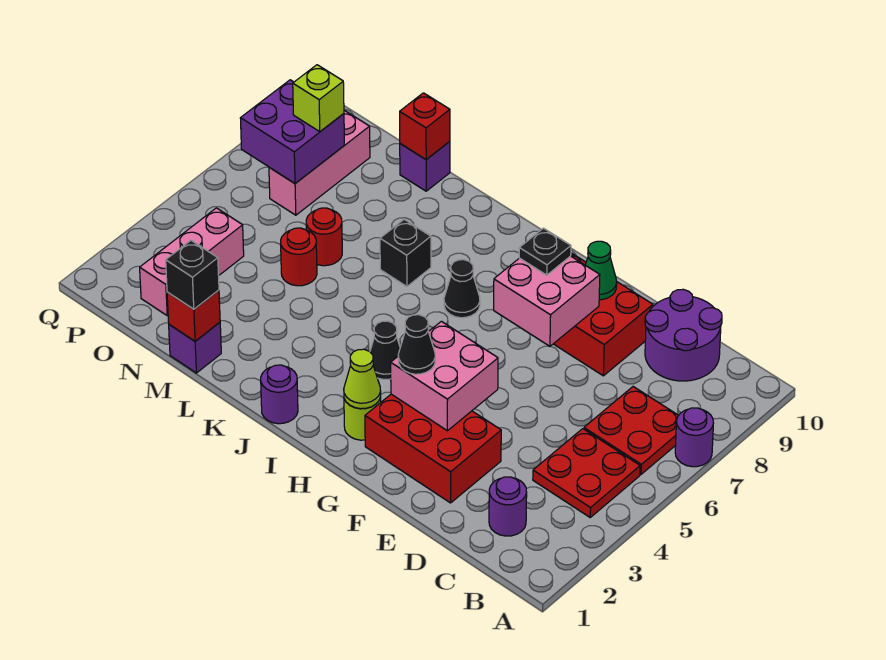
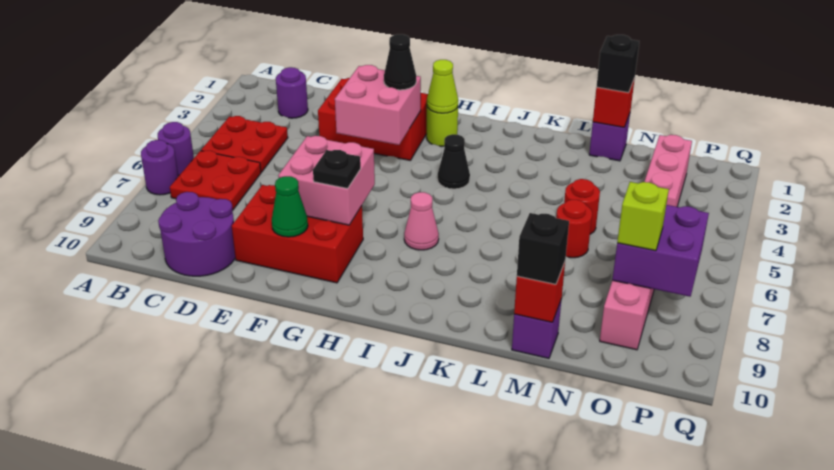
black 1x1 cone [444,260,480,318] -> pink 1x1 cone [404,192,439,250]
purple 1x1 round brick [261,365,298,424] -> purple 1x1 round brick moved to [158,122,194,176]
black 1x1 brick [380,219,431,287] -> black 1x1 brick moved to [517,213,569,284]

